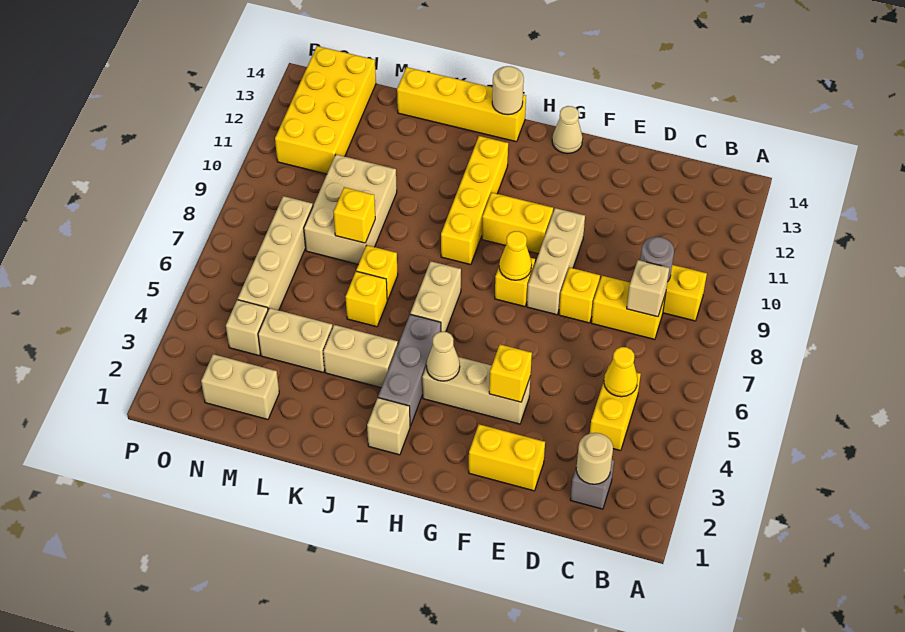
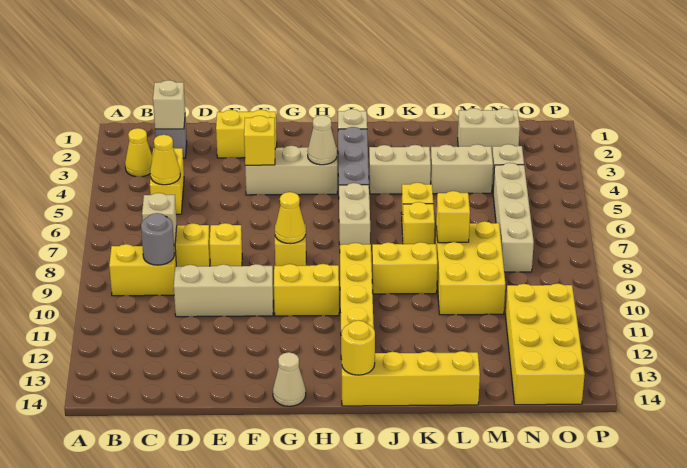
none -> yellow 1x1 cone [125,128,152,177]
tan 1x1 round brick [576,433,613,484] -> tan 1x1 brick [153,80,185,129]
tan 1x3 brick [527,208,585,315] -> tan 1x3 brick turned to [174,264,273,317]
tan 1x1 round brick [492,66,524,115] -> yellow 1x1 round brick [342,320,375,375]
none -> yellow 1x2 brick [372,242,437,294]
tan 2x3 brick [304,155,397,264] -> yellow 2x3 brick [436,221,505,315]

